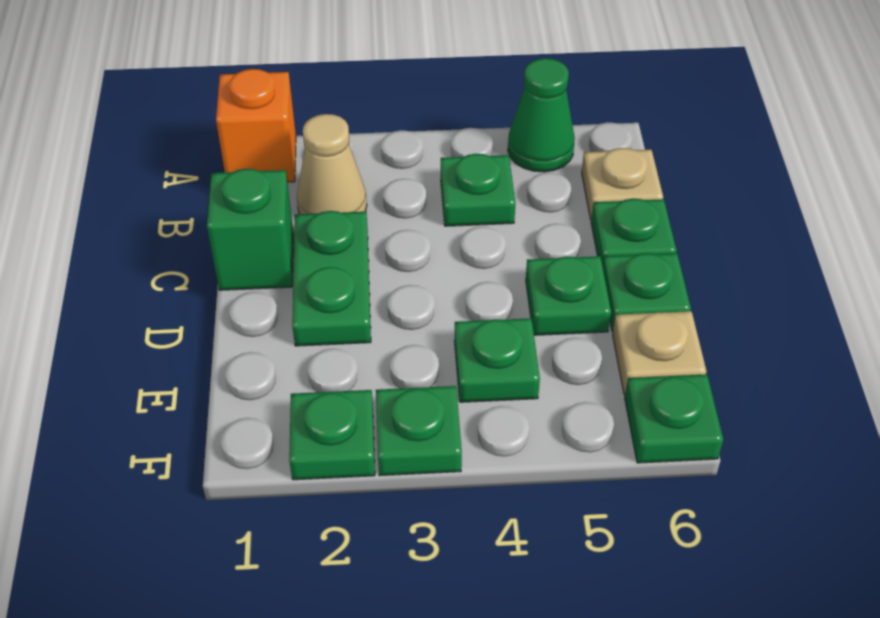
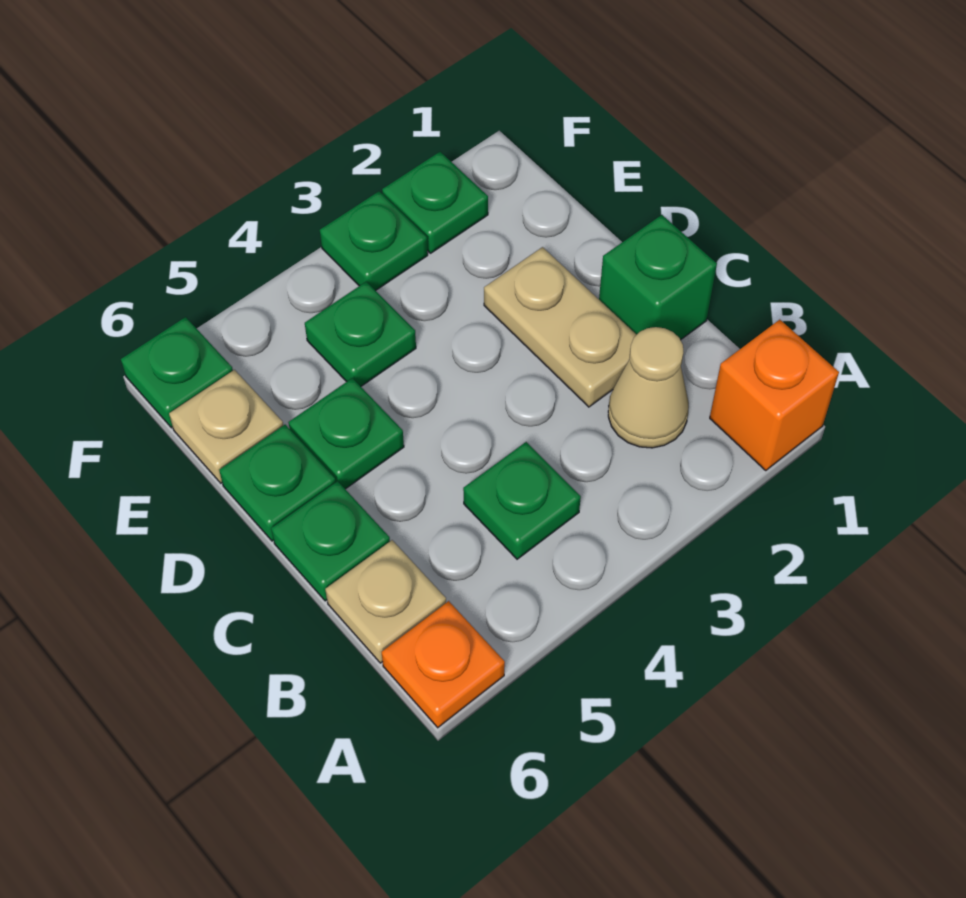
green 1x1 cone [508,58,575,172] -> none
none -> orange 1x1 plate [382,601,505,728]
green 1x2 plate [292,211,371,346] -> tan 1x2 plate [484,247,636,407]

